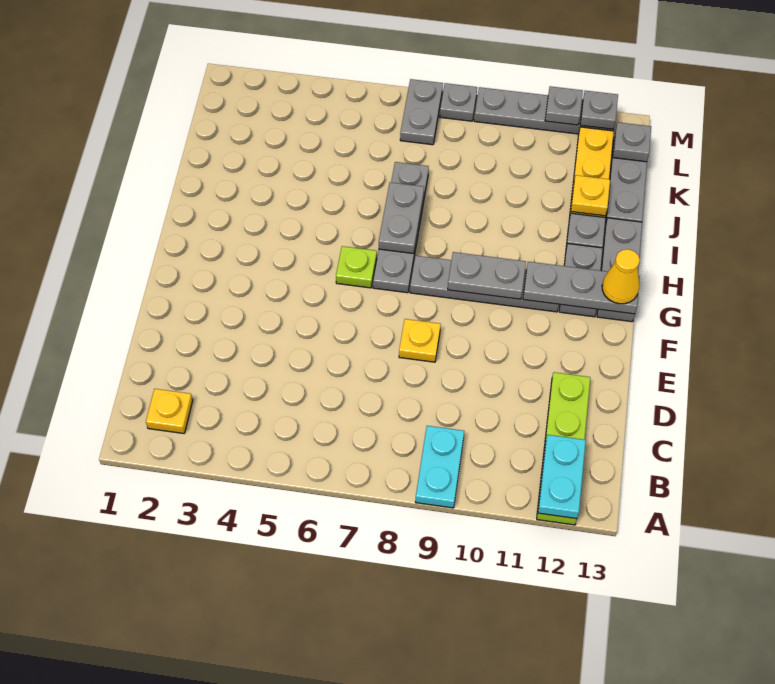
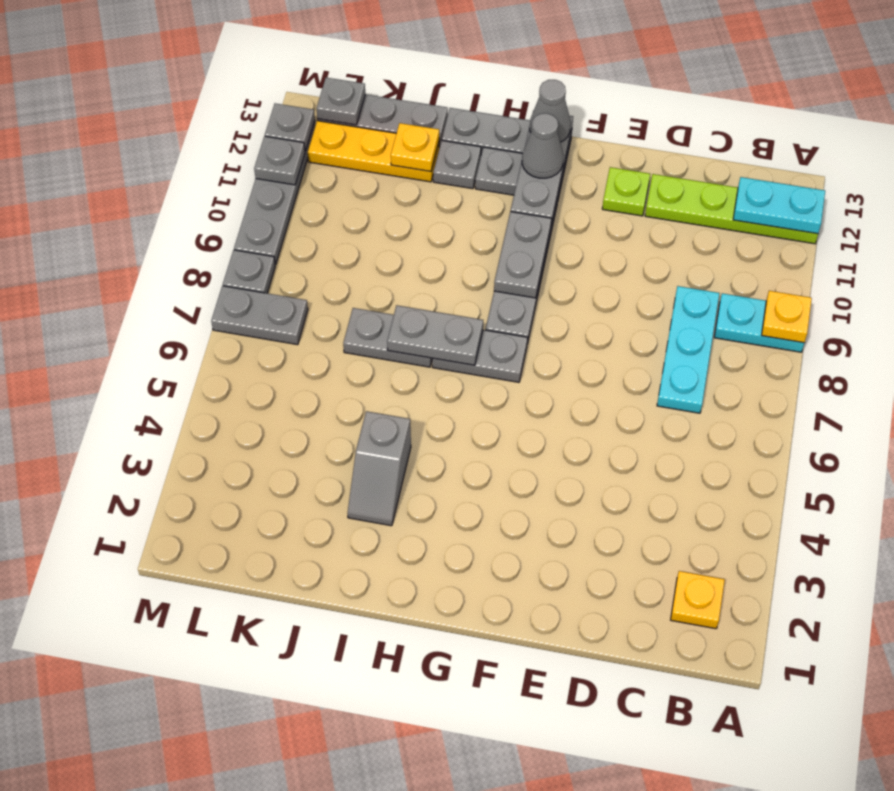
none -> cyan 1x3 plate [657,286,720,413]
yellow 1x1 plate [399,319,441,362] -> yellow 1x1 plate moved to [762,291,812,343]
lime 1x1 plate [336,246,377,288] -> lime 1x1 plate moved to [602,167,650,216]
none -> grey 1x1 cone [522,113,563,178]
yellow 1x1 cone [602,249,640,304] -> grey 1x1 cone [530,80,571,142]
none -> grey 1x2 slope [347,411,411,526]

